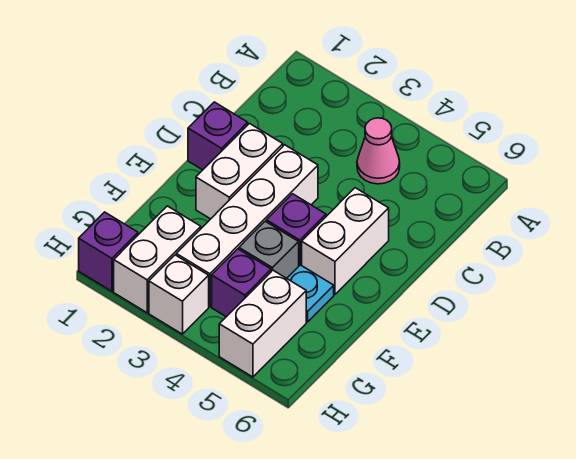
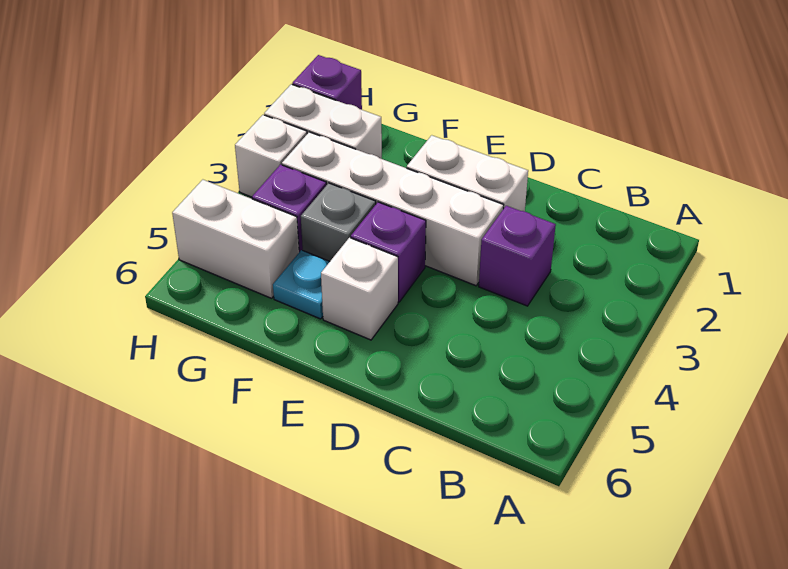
pink 1x1 cone [357,118,400,184] -> none
purple 1x1 brick [188,102,248,170] -> purple 1x1 brick moved to [479,206,556,306]
white 1x2 brick [302,188,389,294] -> white 1x1 brick [321,238,398,340]

